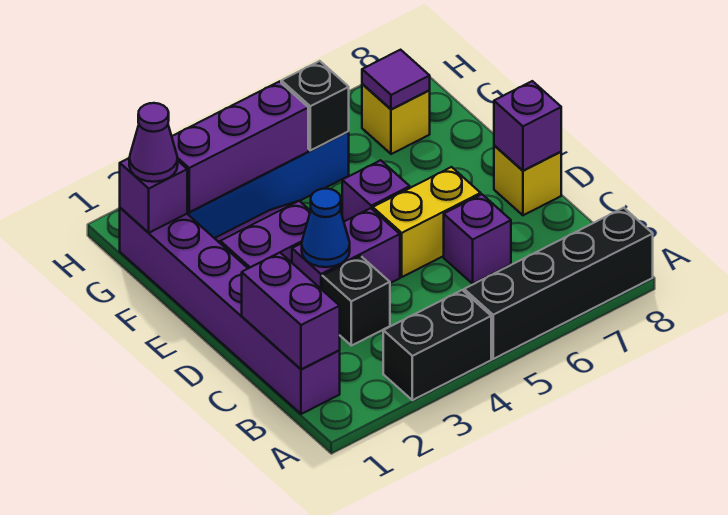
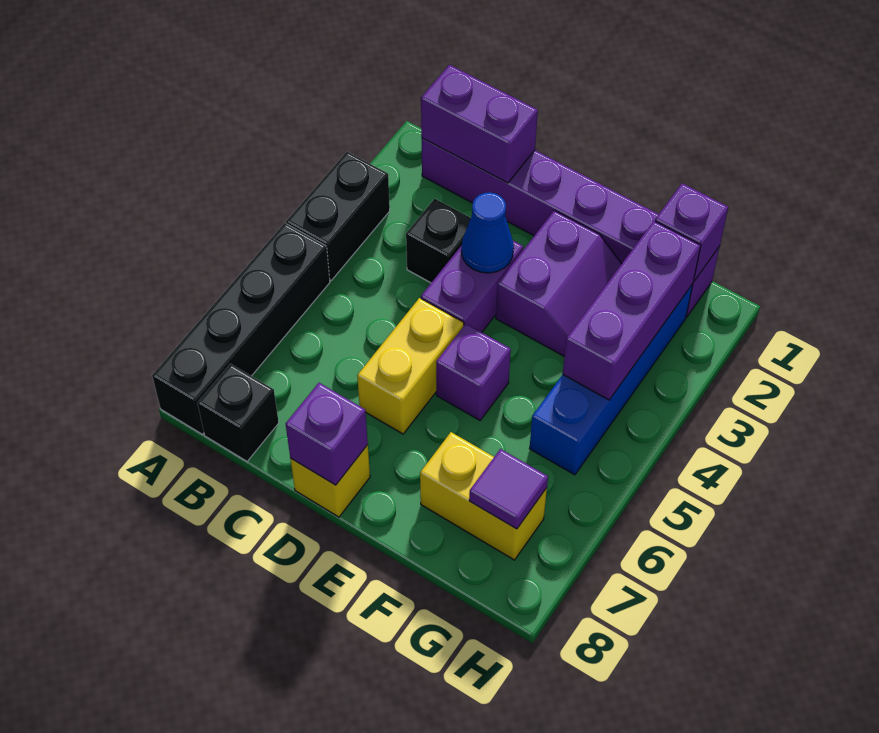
purple 1x1 brick [444,194,511,284] -> none
purple 1x1 cone [129,103,178,182] -> none
black 1x1 brick [281,61,349,150] -> black 1x1 brick moved to [198,364,279,461]
yellow 1x1 brick [362,84,430,154] -> yellow 1x2 brick [420,432,547,560]

